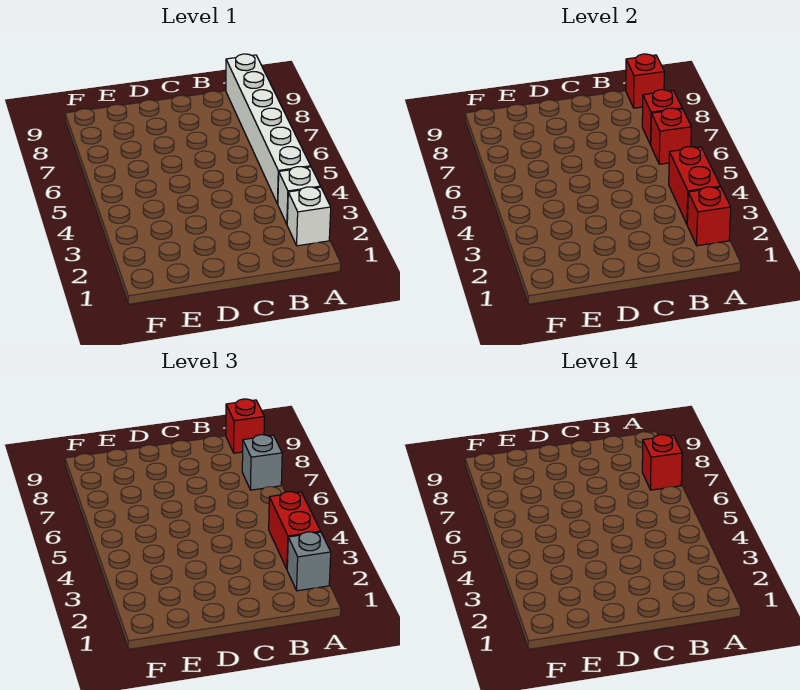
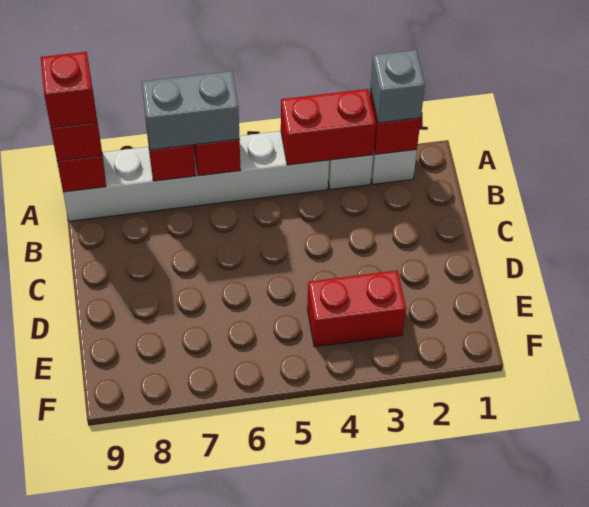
red 1x2 brick [269,492,321,569] -> red 1x2 brick moved to [307,270,406,347]
grey 1x1 brick [242,435,282,490] -> grey 1x2 brick [142,71,240,150]
red 1x1 brick [642,435,682,490] -> red 1x1 brick moved to [41,52,96,128]

